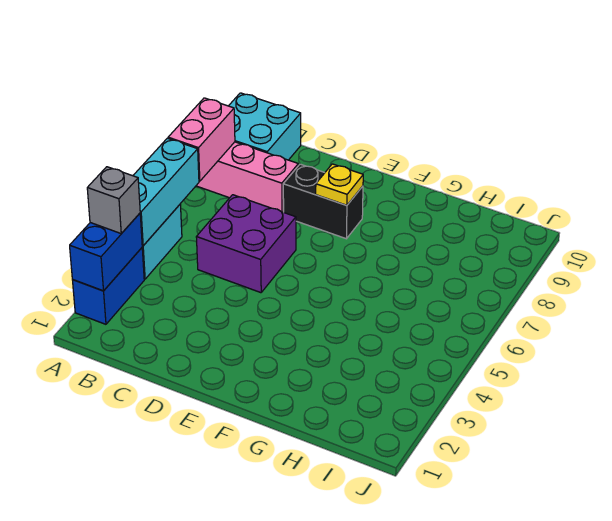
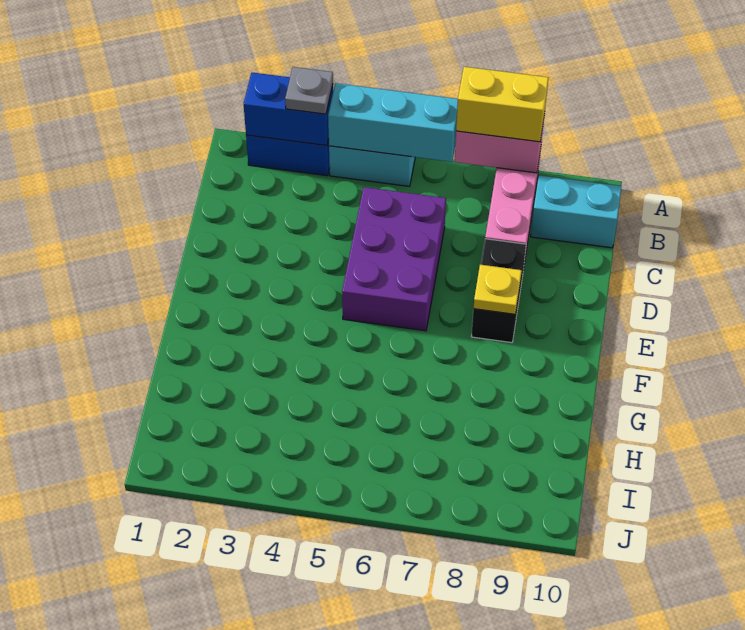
grey 1x1 brick [87,167,140,233] -> grey 1x1 plate [285,67,333,114]
none -> yellow 1x2 brick [456,67,548,142]
cyan 2x2 brick [229,93,301,160] -> cyan 1x2 brick [531,175,622,248]
purple 2x2 brick [196,195,296,293] -> purple 2x3 brick [342,187,446,331]

